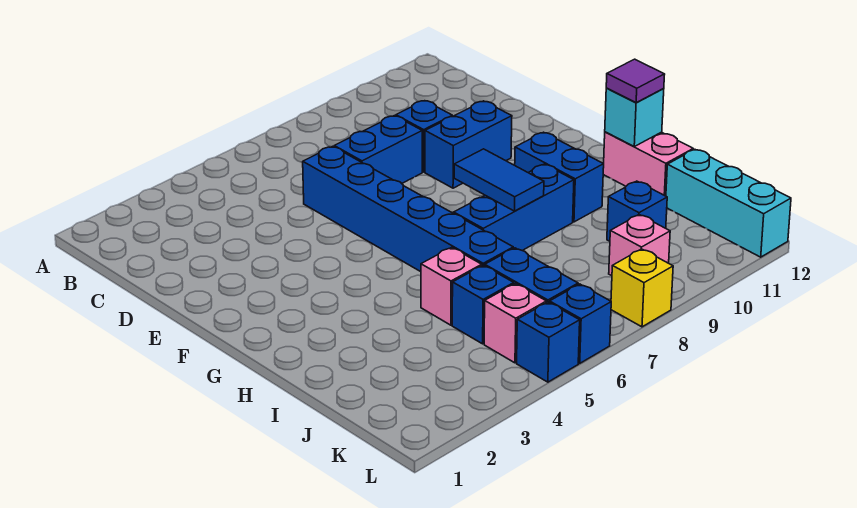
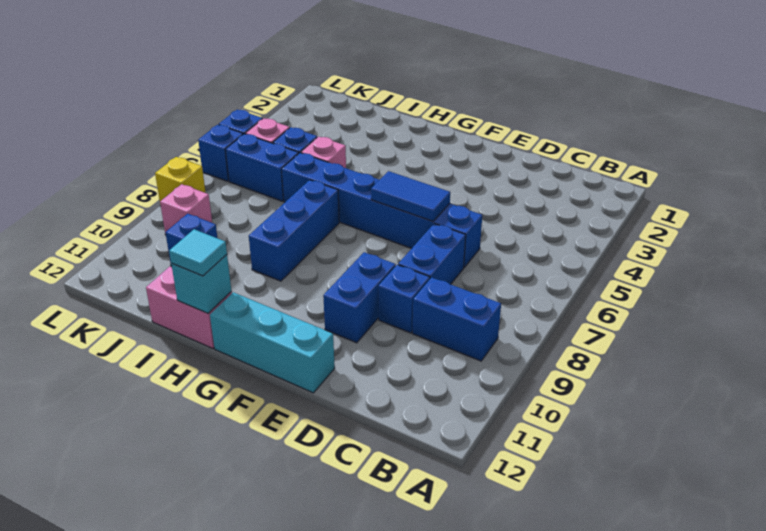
blue 1x2 tile [454,149,544,211] -> blue 1x2 tile moved to [371,171,450,221]
blue 1x2 brick [515,132,604,222] -> blue 1x2 brick moved to [412,277,501,361]
purple 1x1 tile [606,59,665,102] -> cyan 1x1 tile [169,229,227,276]
cyan 1x3 brick [666,149,791,257] -> cyan 1x3 brick moved to [210,292,335,393]

